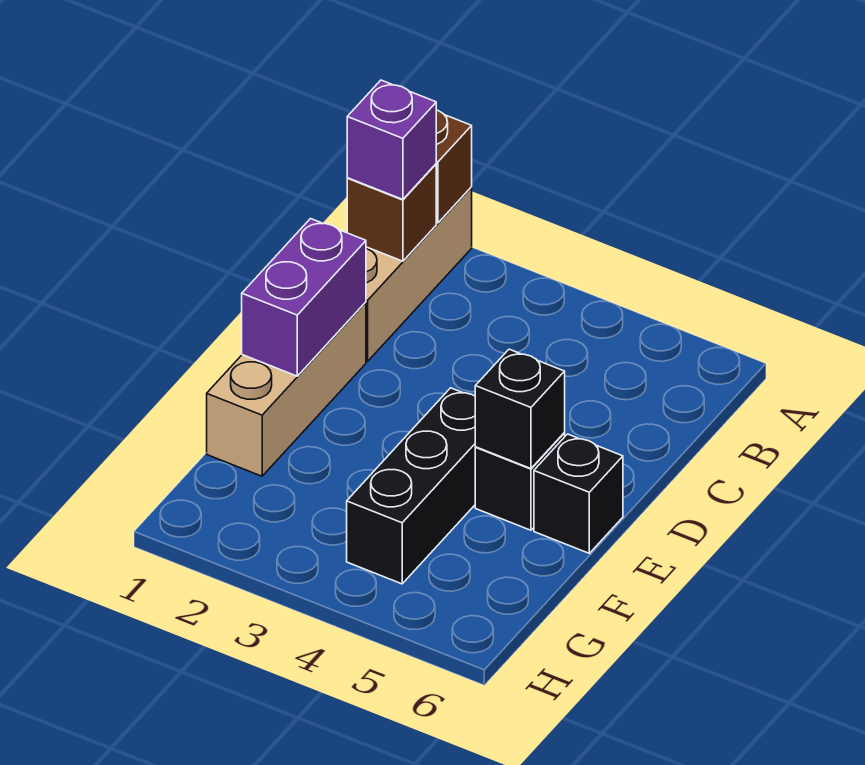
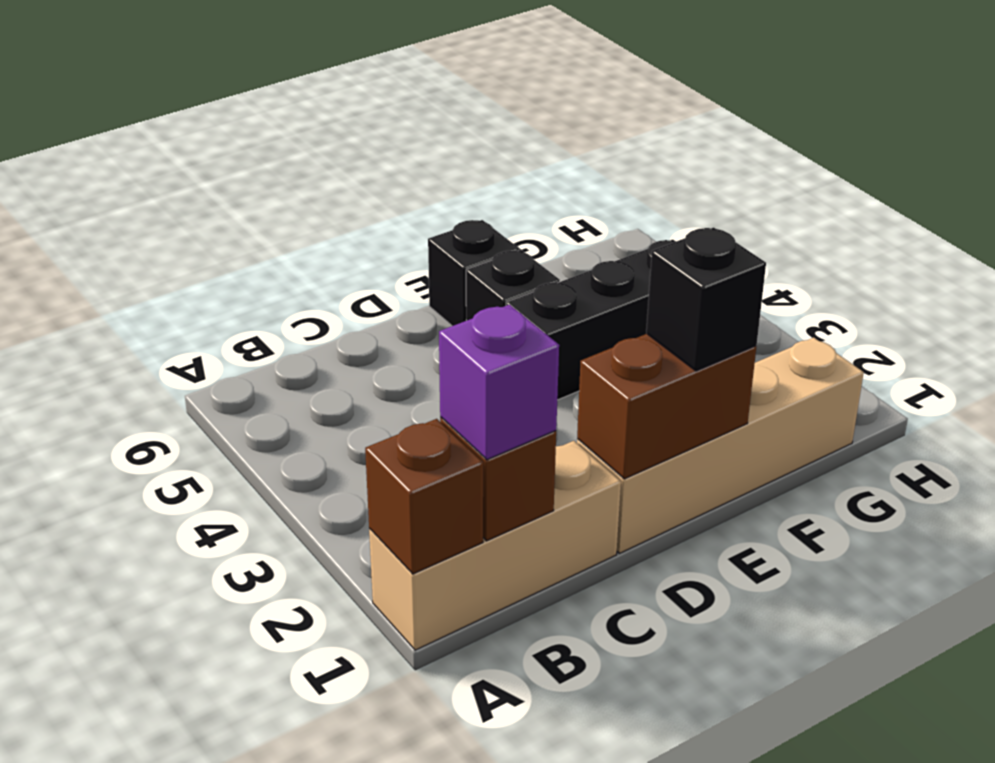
tan 1x3 brick [207,302,366,476] -> tan 1x4 brick [577,338,864,553]
purple 1x2 brick [242,219,366,376] -> brown 1x2 brick [577,334,756,479]
black 1x1 brick [475,349,565,469] -> black 1x1 brick moved to [646,227,766,371]

